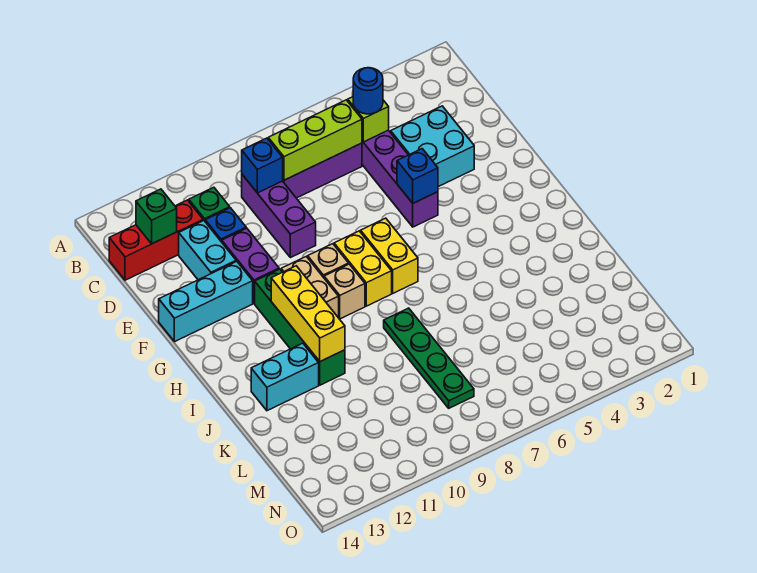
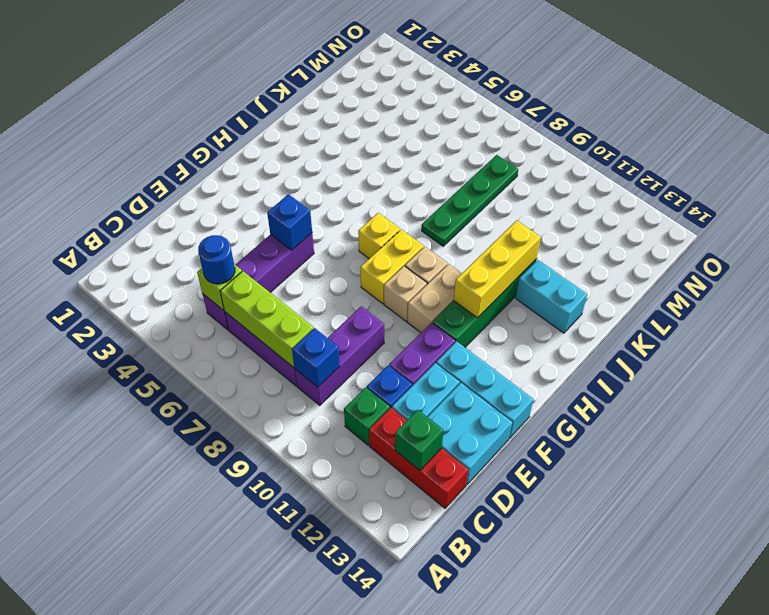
cyan 2x2 brick [391,106,474,187] -> cyan 2x2 brick moved to [428,383,512,484]
yellow 1x2 brick [361,218,418,293] -> yellow 1x1 brick [358,213,400,259]

